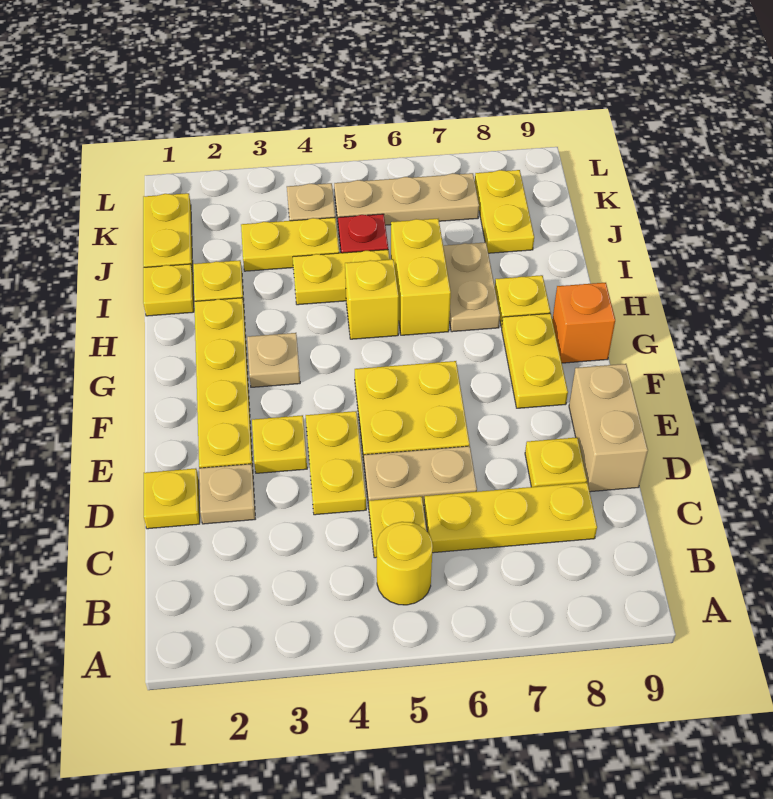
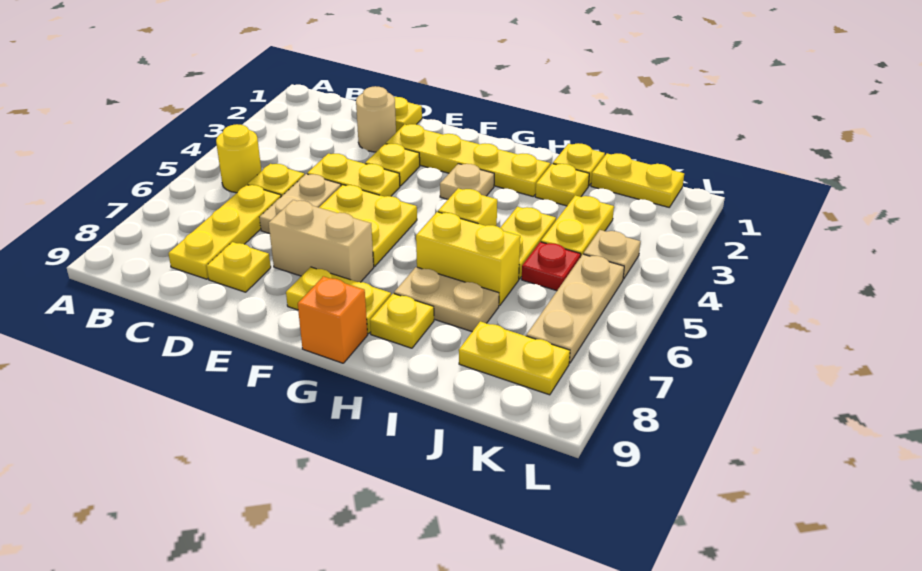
tan 1x1 plate [199,464,255,524] -> tan 1x1 round brick [356,86,396,152]
tan 1x2 brick [569,364,648,492] -> tan 1x2 brick moved to [269,200,374,282]

